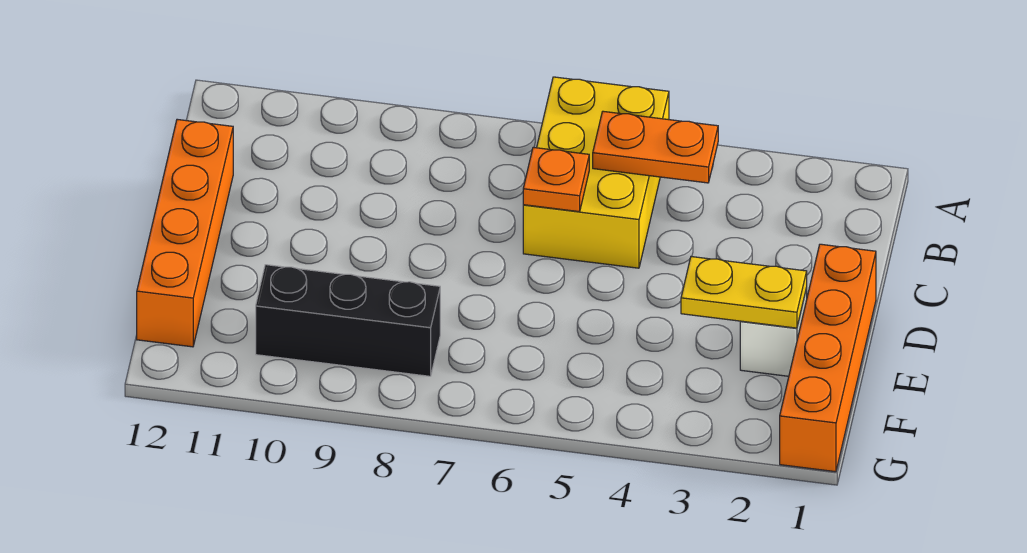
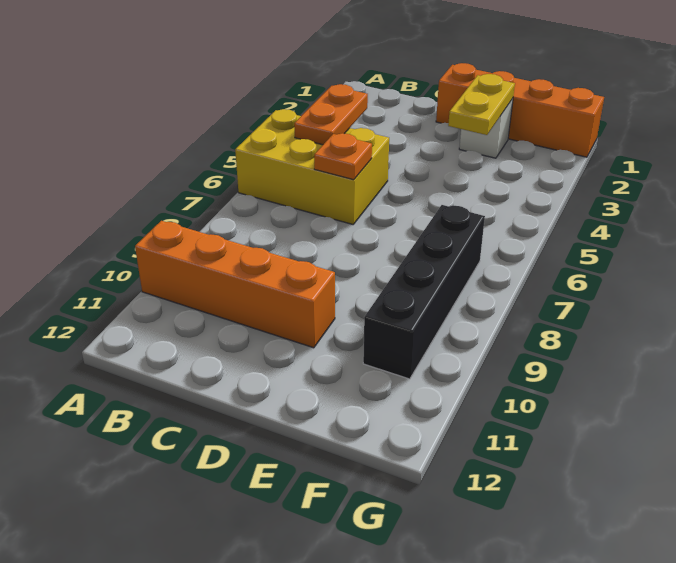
orange 1x4 brick [137,119,233,347] -> orange 1x4 brick moved to [135,221,335,348]
black 1x3 brick [256,265,440,376] -> black 1x4 brick [363,205,485,379]

